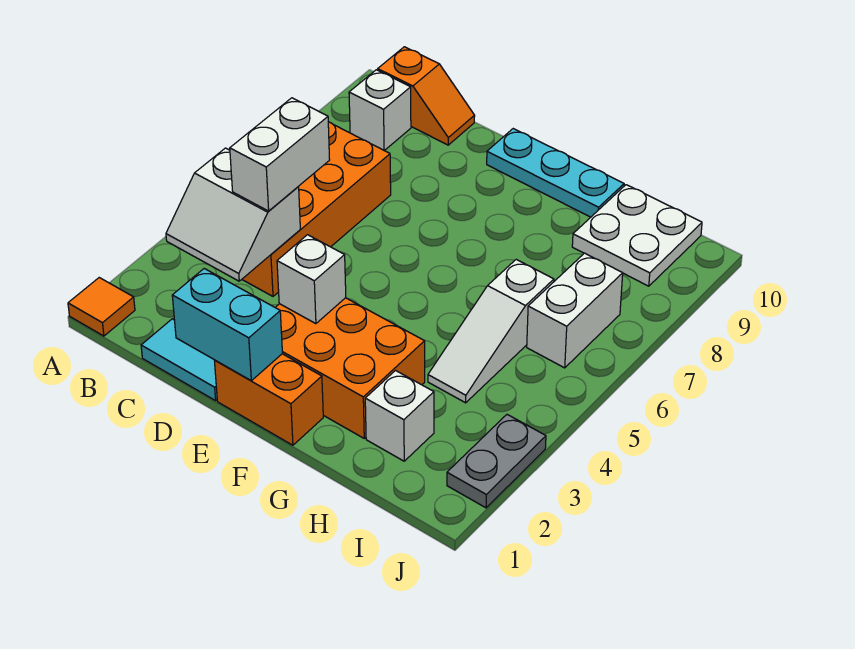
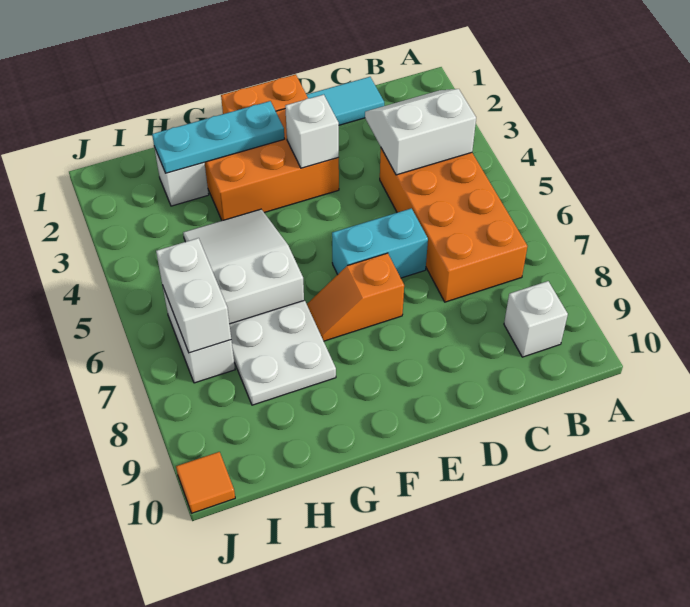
orange 1x1 tile [68,278,135,336] -> orange 1x1 tile moved to [176,452,235,513]
orange 1x2 slope [378,47,475,145] -> orange 1x2 slope moved to [307,253,404,341]
white 1x2 brick [230,98,330,211] -> white 1x2 brick moved to [156,238,231,353]
cyan 1x2 brick [172,269,282,381] -> cyan 1x2 brick moved to [332,208,428,278]
cyan 1x3 plate [487,129,624,217] -> cyan 1x3 plate moved to [152,101,284,173]
white 1x3 slope [428,259,554,403] -> white 2x3 slope [183,209,304,324]
white 2x2 plate [572,185,702,286] -> white 2x2 plate moved to [230,300,336,405]
grey 1x2 plate [447,415,546,508] -> none

